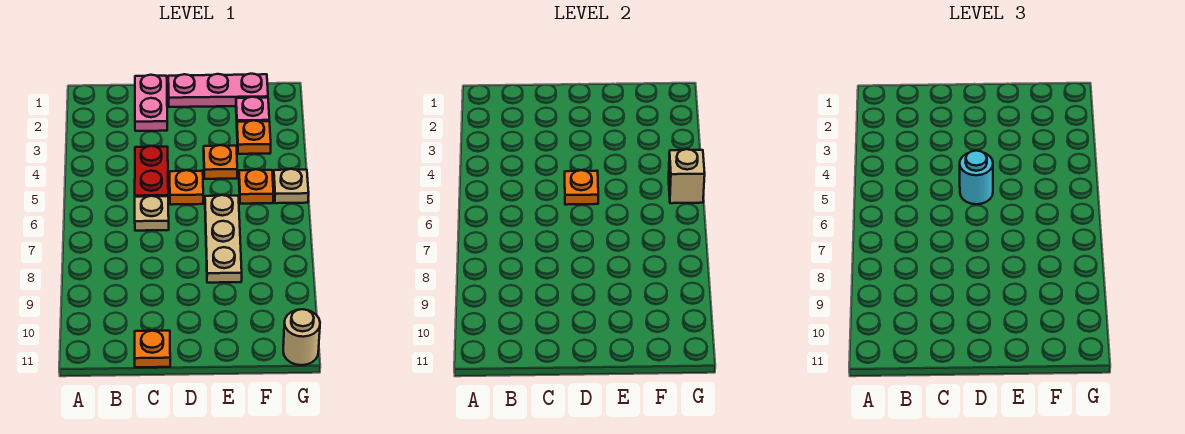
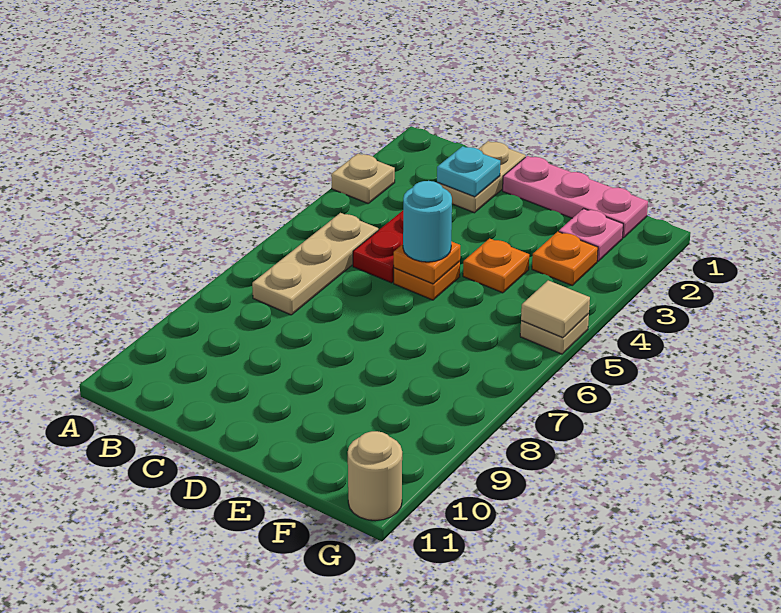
pink 1x2 plate [135,75,167,131] -> tan 1x2 plate [437,141,526,213]
none -> cyan 1x1 plate [437,146,500,197]
tan 1x1 plate [135,196,169,231] -> tan 1x1 plate moved to [331,154,395,203]
orange 1x1 plate [135,331,170,367] -> none
tan 1x3 plate [205,195,242,283] -> tan 1x3 plate moved to [252,213,378,315]
orange 1x1 plate [239,169,274,204] -> none
tan 1x1 brick [669,149,705,203] -> tan 1x1 tile [521,280,590,338]

